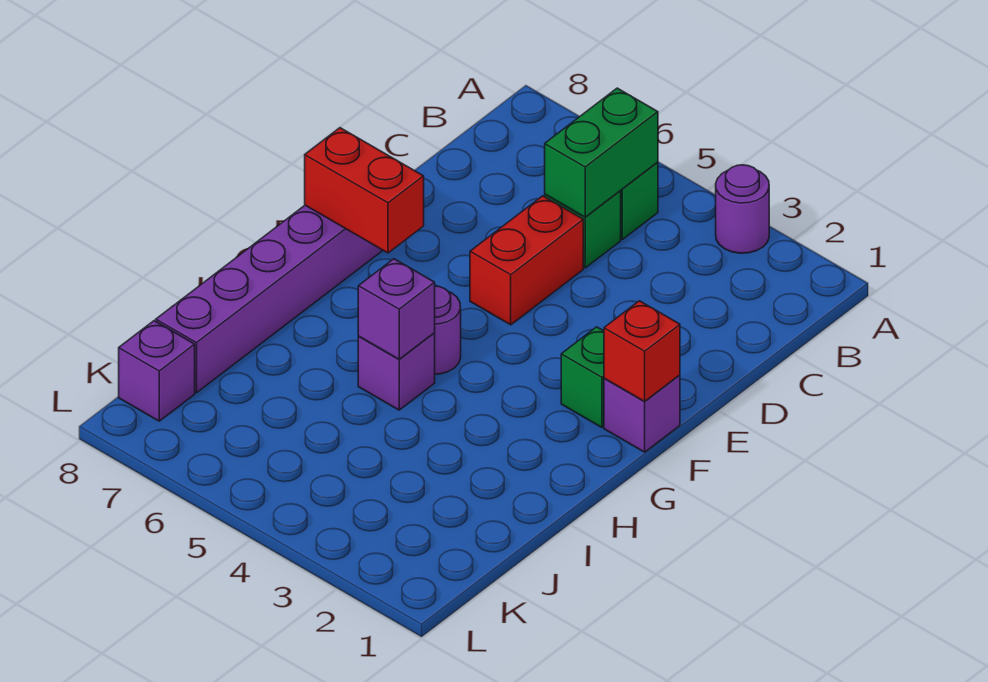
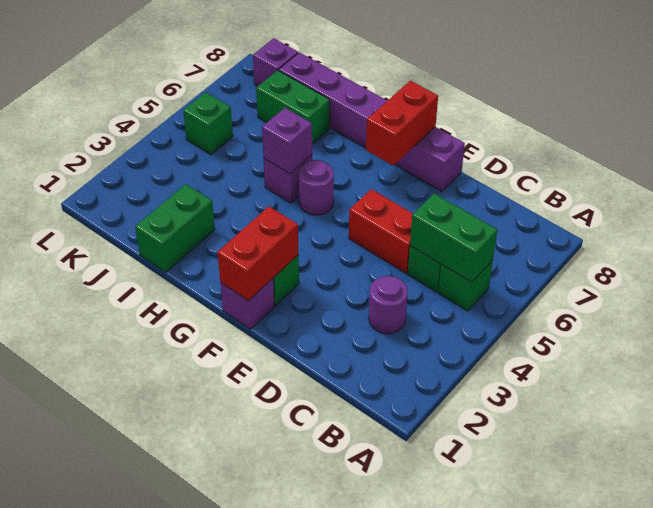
purple 1x1 round brick [716,165,769,253] -> purple 1x1 round brick moved to [369,276,408,334]
red 1x1 brick [604,301,680,401] -> red 1x2 brick [217,207,298,301]
none -> green 1x2 brick [135,184,215,272]
none -> green 1x2 brick [256,70,330,144]
none -> green 1x1 brick [183,92,233,154]

